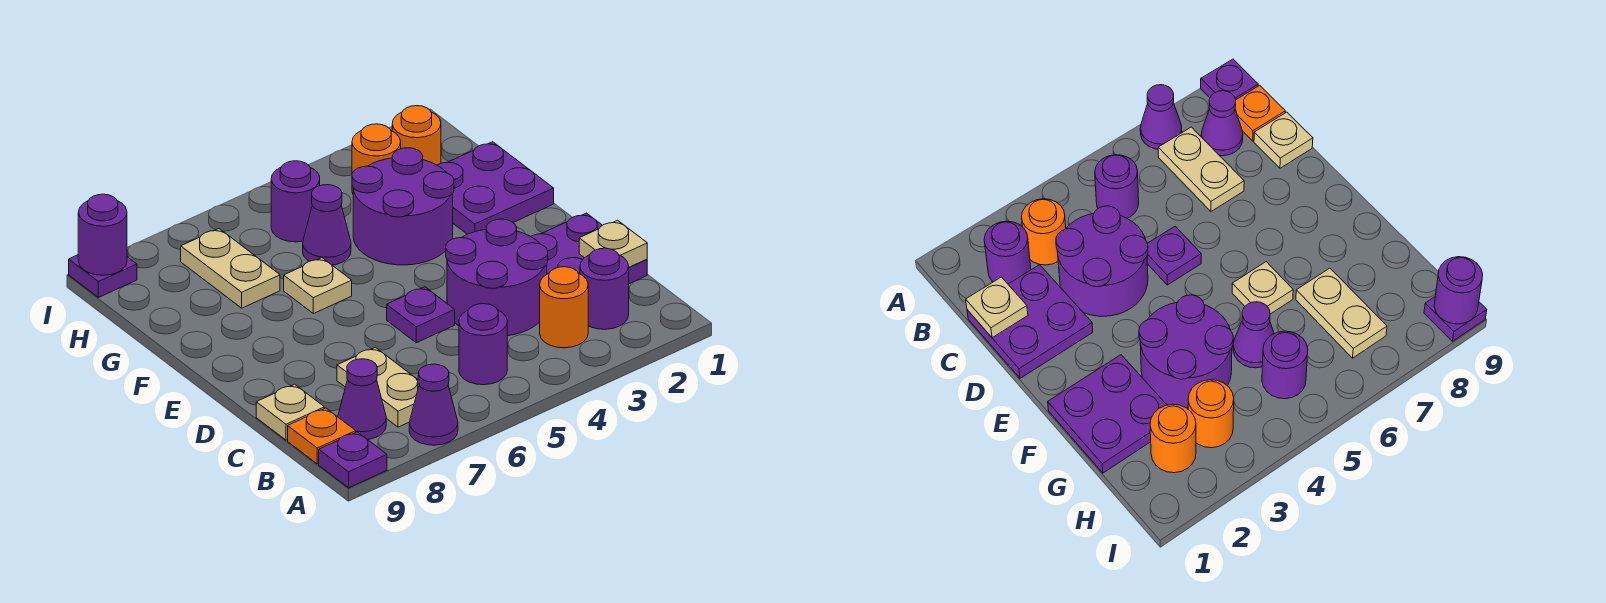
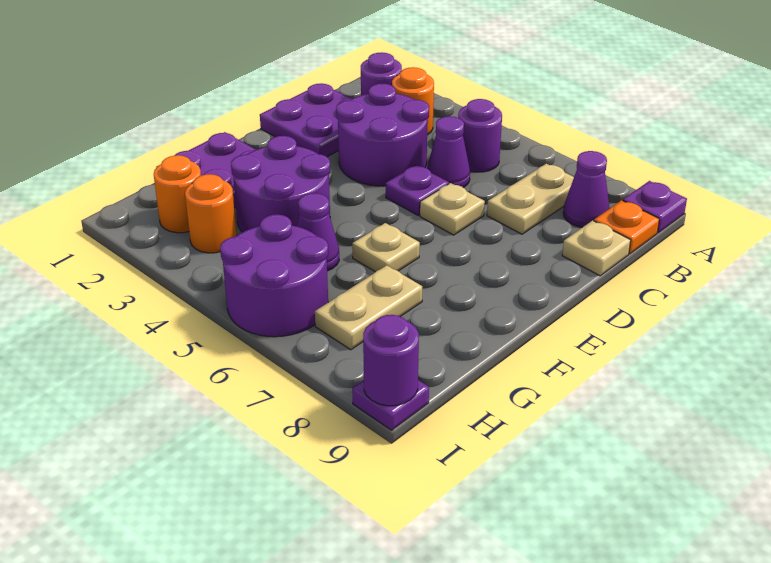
purple 1x1 cone [409,364,458,445] -> purple 1x1 cone moved to [427,116,470,188]
tan 1x1 plate [579,220,647,267] -> tan 1x1 plate moved to [420,183,485,235]
purple 1x1 round brick [271,161,320,242] -> purple 2x2 round brick [220,214,328,337]

